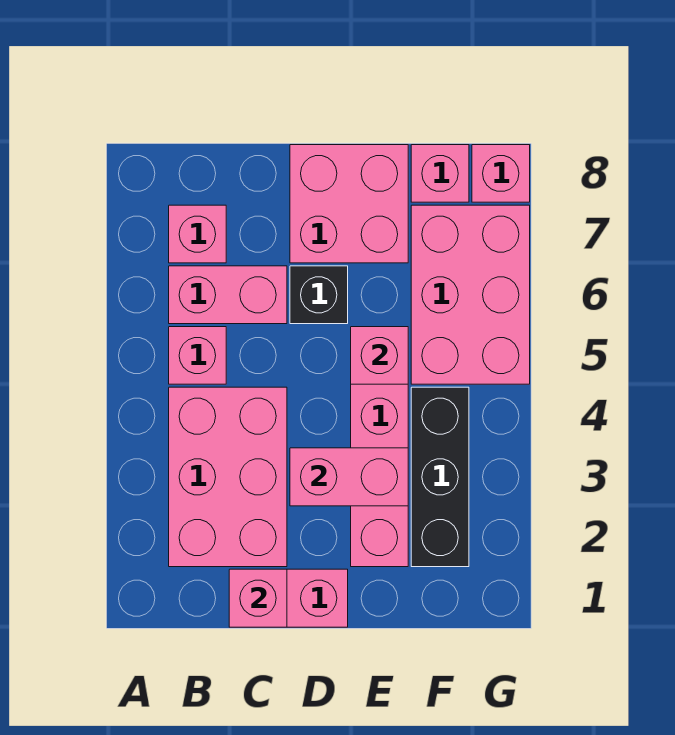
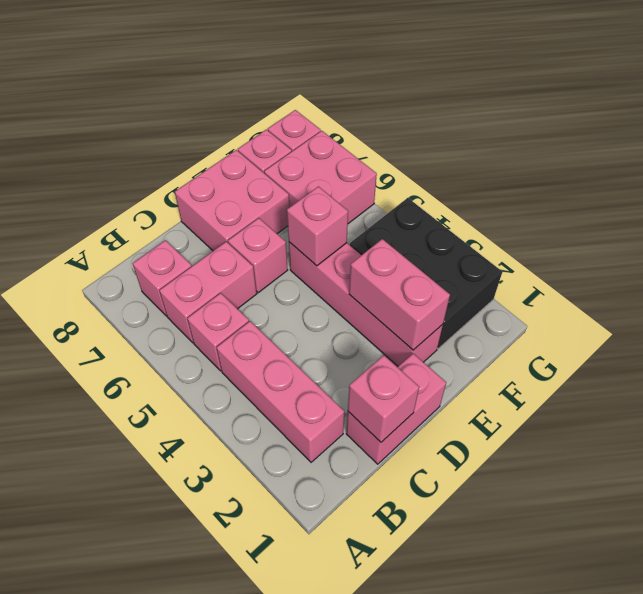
pink 2x3 brick [169,387,287,567] -> pink 1x3 brick [217,321,344,462]
pink 1x2 brick [290,448,408,506] -> pink 1x2 brick turned to [349,239,450,350]
black 1x1 brick [290,266,348,324] -> pink 1x1 brick [228,218,288,293]
black 1x3 brick [411,387,469,567] -> black 2x3 brick [350,198,502,349]
pink 2x3 brick [411,205,530,384] -> pink 2x2 brick [264,131,377,224]

